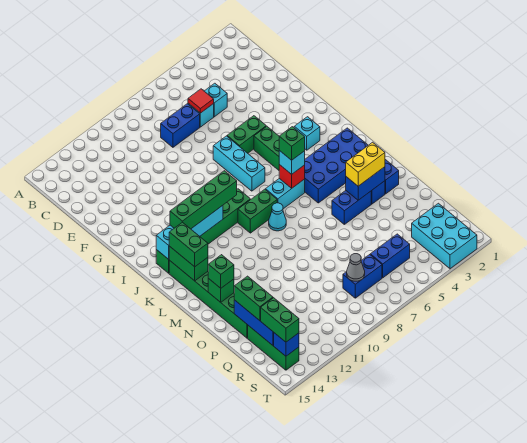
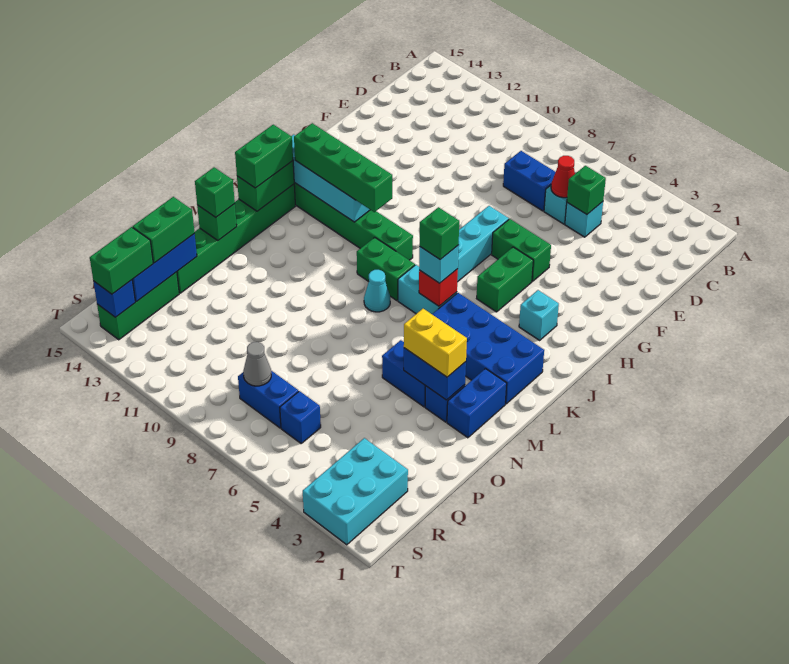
none -> green 1x1 brick [567,166,606,214]
red 1x1 tile [188,89,214,113] -> red 1x1 cone [551,156,575,198]
blue 1x2 brick [370,234,410,278] -> blue 1x1 brick [280,391,321,443]

